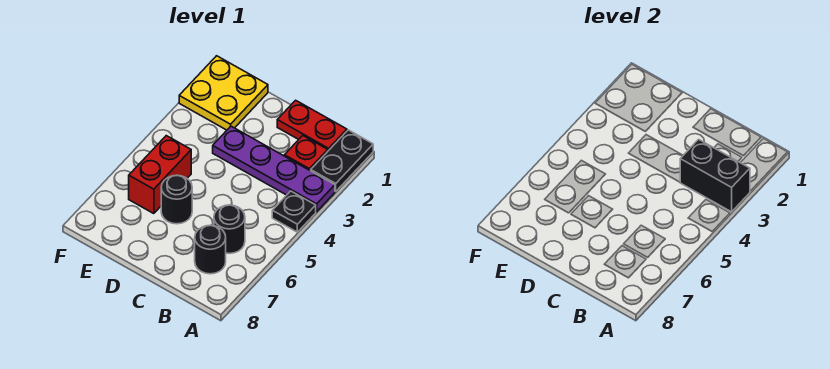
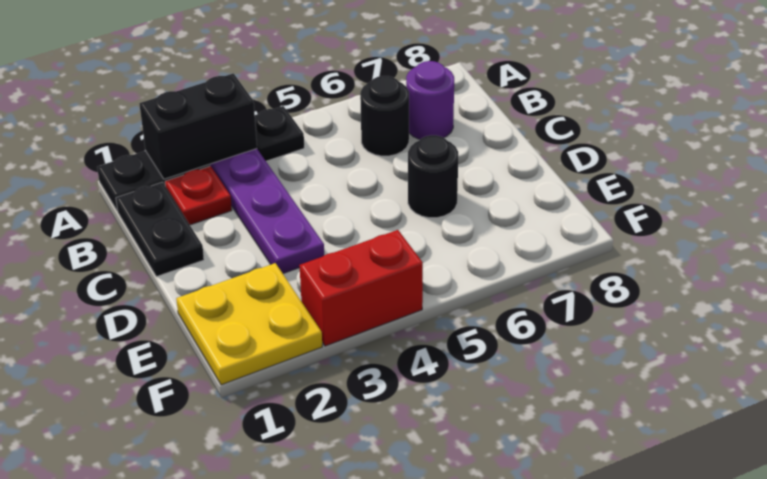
black 1x2 brick [680,139,750,212] -> black 1x2 brick turned to [139,73,257,179]
red 1x2 plate [277,100,347,151] -> black 1x2 plate [116,182,204,277]
black 1x1 round brick [195,225,226,274] -> purple 1x1 round brick [406,61,454,139]
red 1x2 brick [129,136,191,214] -> red 1x2 brick moved to [299,230,423,346]

